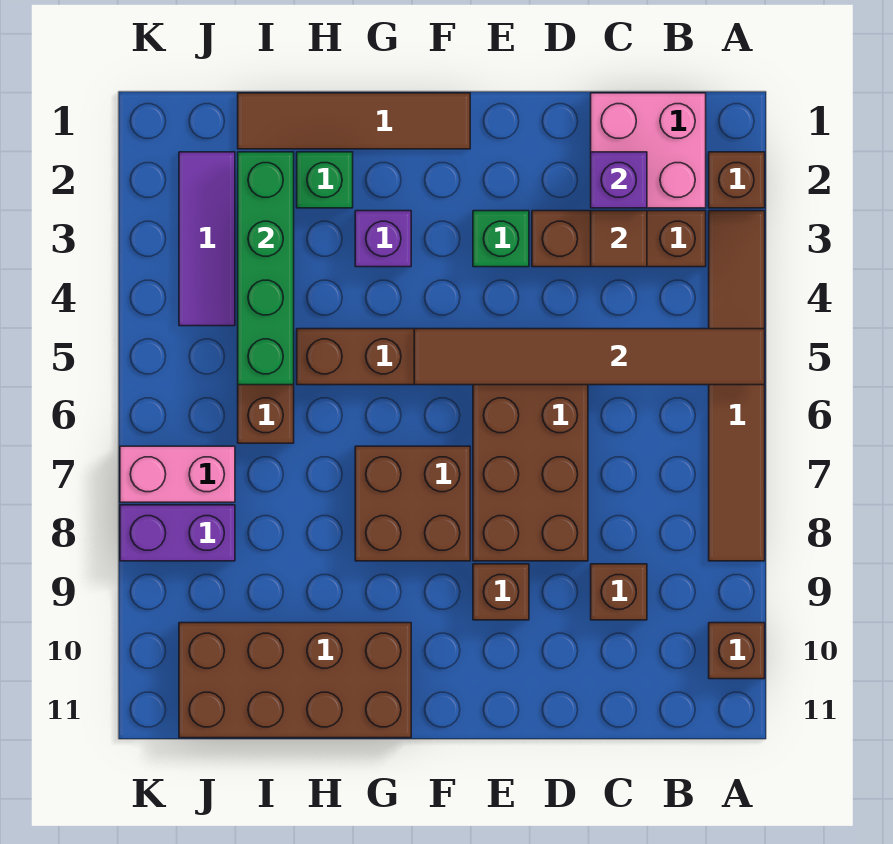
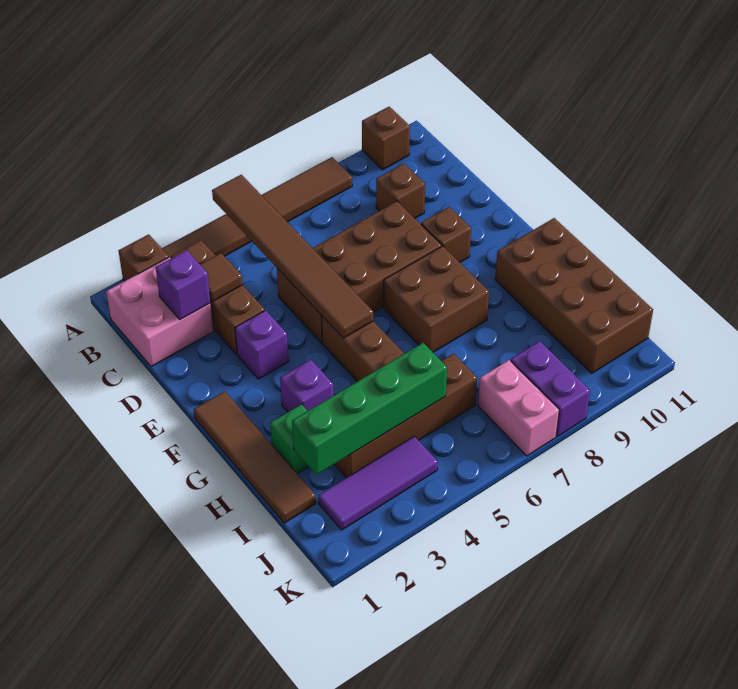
green 1x1 brick [473,211,529,267] -> purple 1x1 brick [235,310,289,379]

